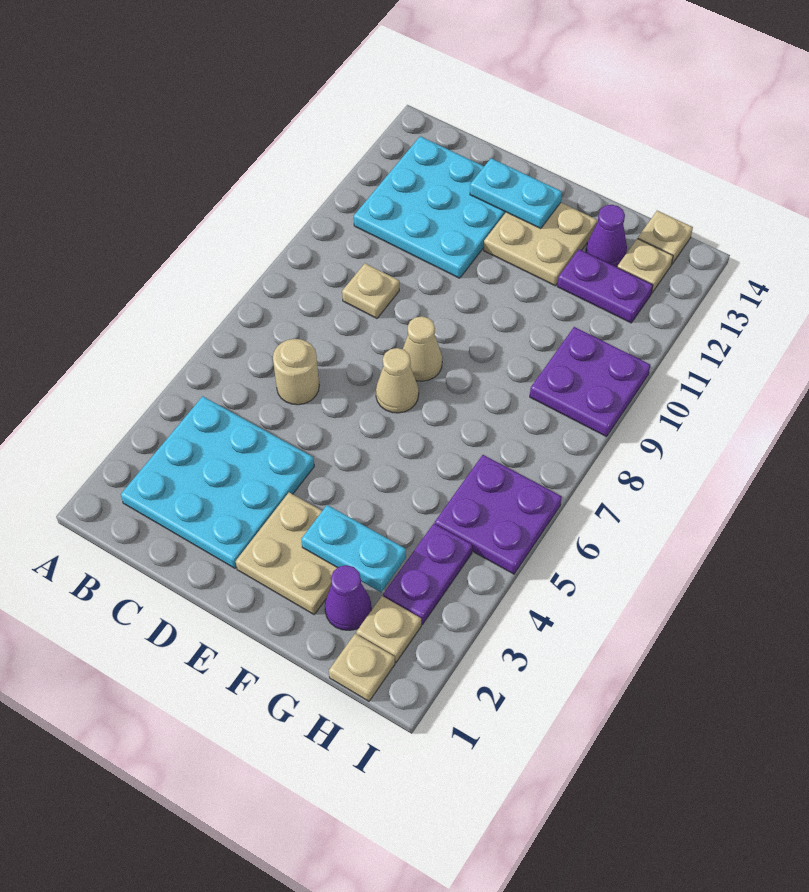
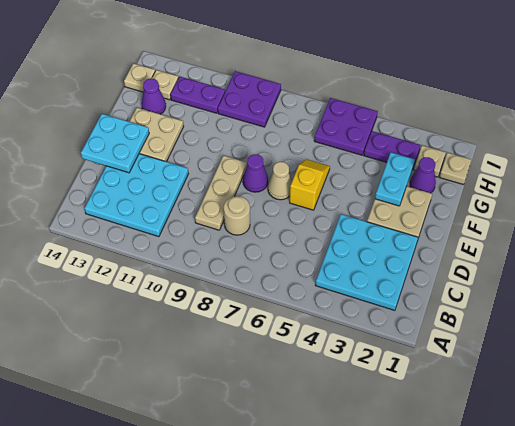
tan 1x1 round brick [273,339,319,405] -> tan 1x1 round brick moved to [224,196,250,235]
tan 1x1 plate [342,263,399,318] -> tan 1x3 plate [195,156,247,230]
cyan 1x2 plate [470,158,562,229] -> cyan 2x2 plate [81,114,149,173]
none -> yellow 1x2 slope [290,159,330,210]
tan 1x1 cone [403,316,442,381] -> purple 1x1 cone [243,154,268,192]
purple 1x2 plate [557,249,653,323] -> purple 1x2 plate turned to [170,77,225,113]

